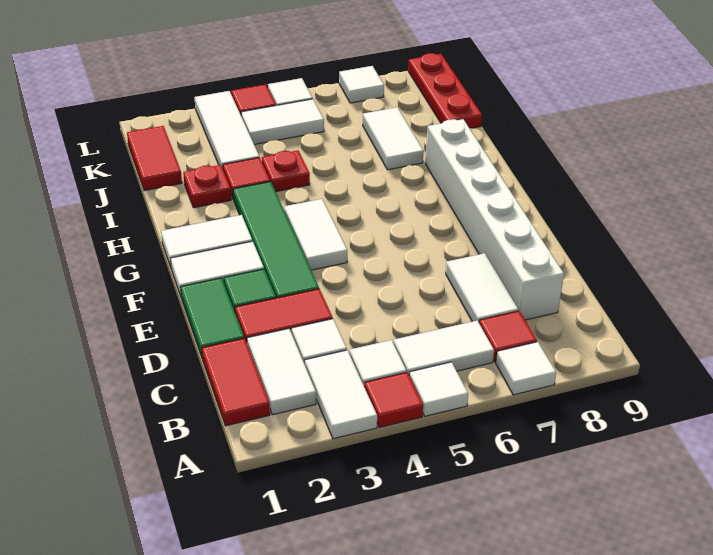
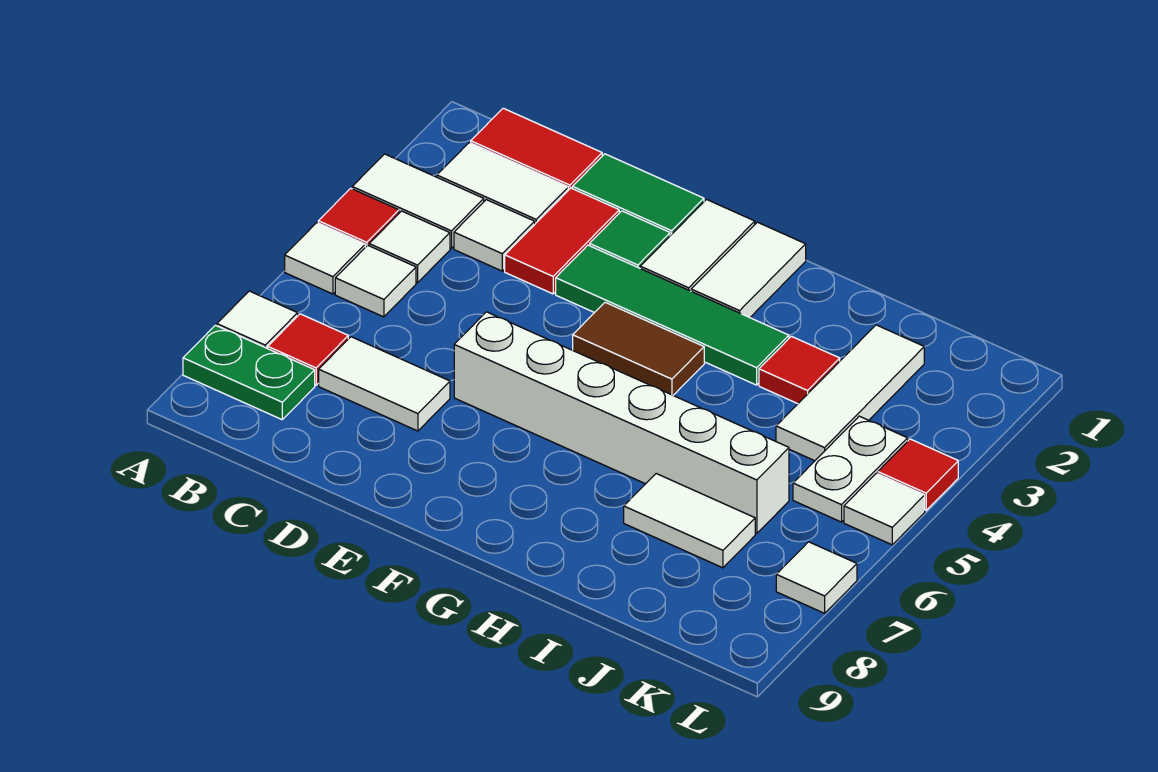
none -> green 1x2 plate [183,325,315,419]
white 1x2 tile [393,321,494,374] -> white 1x1 tile [335,245,416,317]
white 1x6 brick [425,119,564,320] -> white 1x6 brick moved to [454,312,789,534]
white 1x2 tile [284,199,347,270] -> brown 1x2 tile [573,302,704,395]
red 1x1 plate [183,165,231,208] -> none
red 1x1 plate [262,150,310,192] -> none
red 1x2 tile [127,126,182,191] -> none
white 1x3 tile [195,91,259,168] -> white 1x3 tile turned to [776,325,924,461]
red 1x3 plate [408,53,482,128] -> none
white 1x2 tile [241,99,324,145] -> white 1x2 plate [793,416,908,522]

